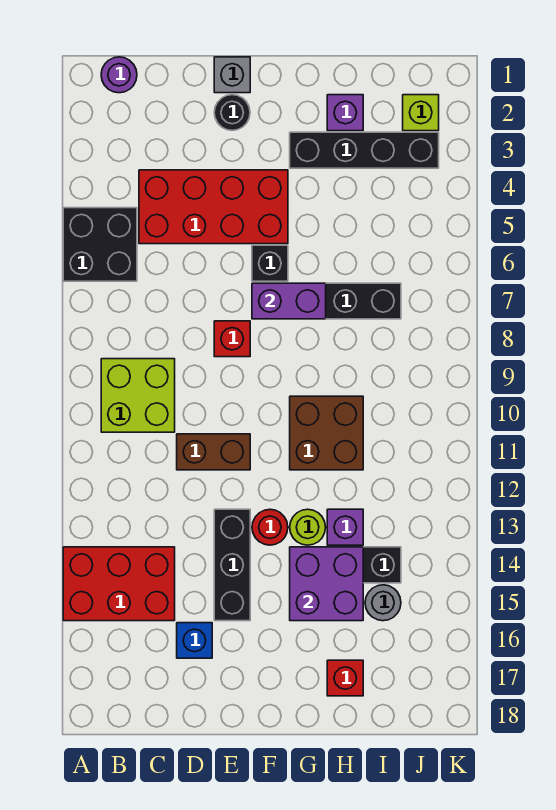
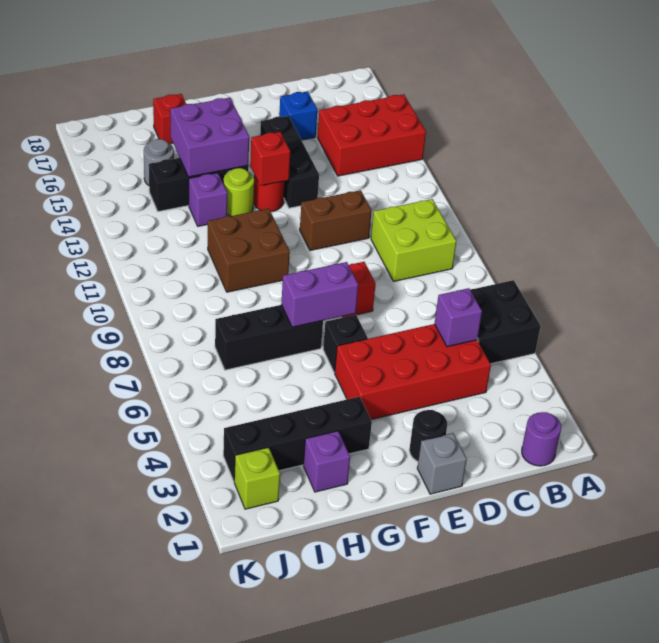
none -> purple 1x1 brick [435,288,482,347]
none -> red 1x1 brick [250,132,291,186]

